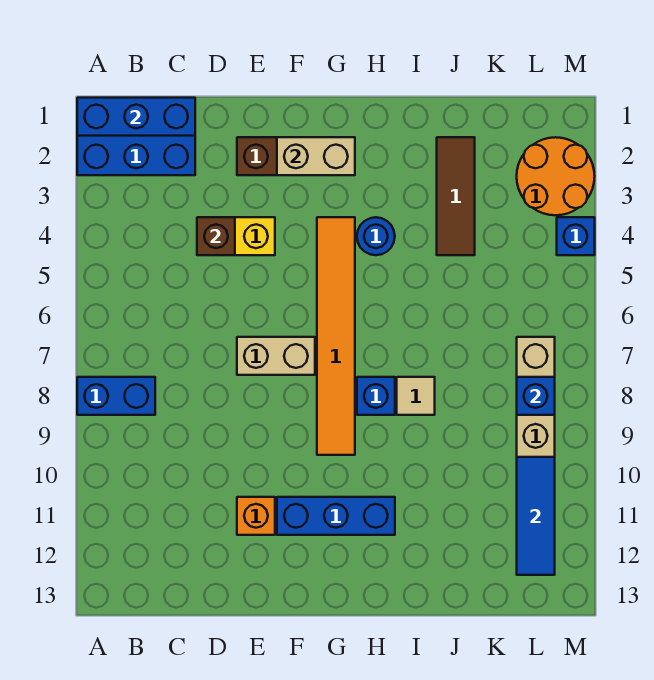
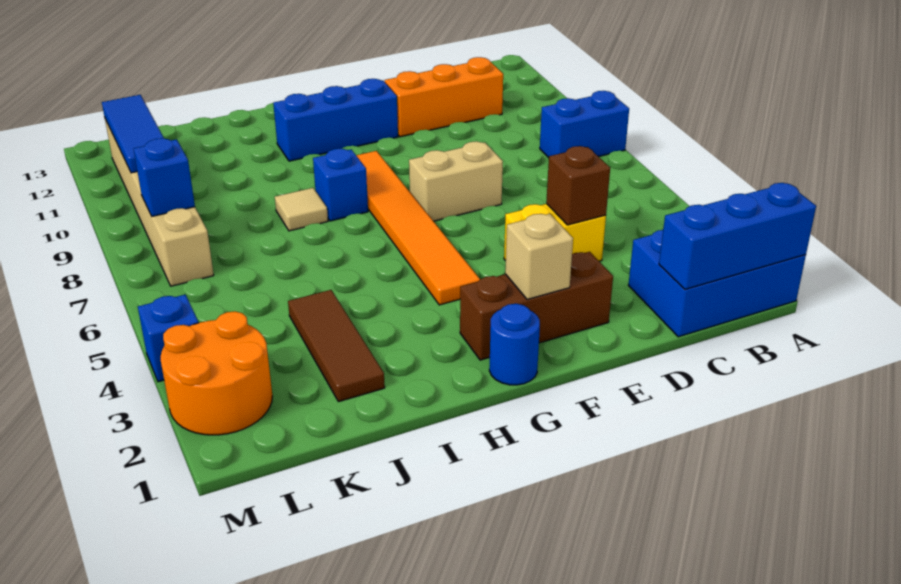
orange 1x1 brick [237,497,275,535] -> orange 1x3 brick [385,57,503,137]
tan 1x2 brick [277,137,355,175] -> tan 1x1 brick [505,214,573,299]
blue 1x1 round brick [357,217,395,255] -> blue 1x1 round brick moved to [489,304,540,385]

